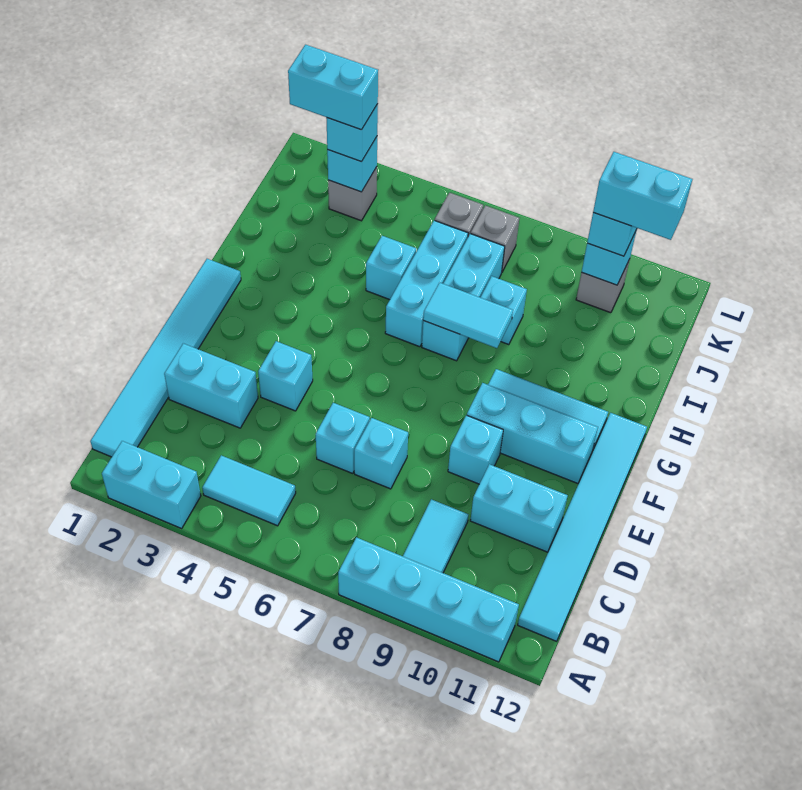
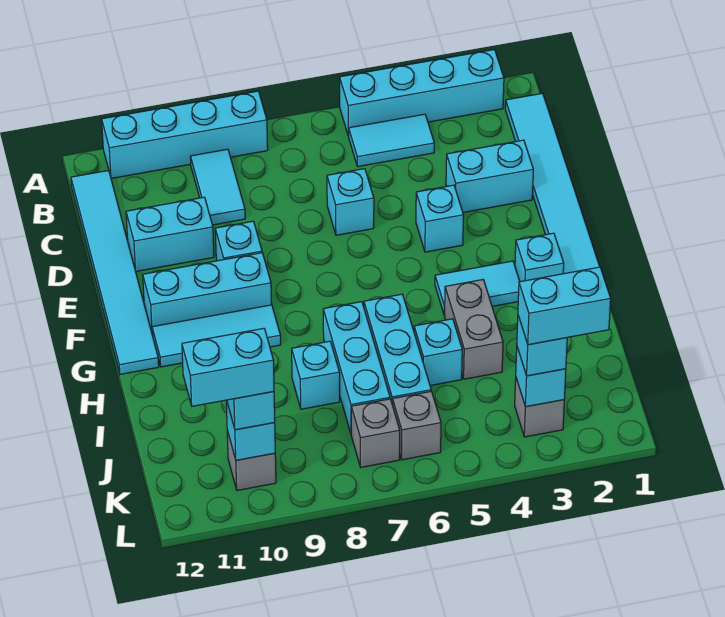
cyan 1x2 brick [102,441,201,528] -> cyan 1x4 brick [340,50,504,136]
cyan 1x1 brick [354,418,408,489] -> cyan 1x1 brick moved to [515,233,564,282]
none -> grey 1x2 brick [444,280,503,379]
cyan 1x2 tile [423,283,513,348] -> cyan 1x2 tile moved to [435,261,520,315]

